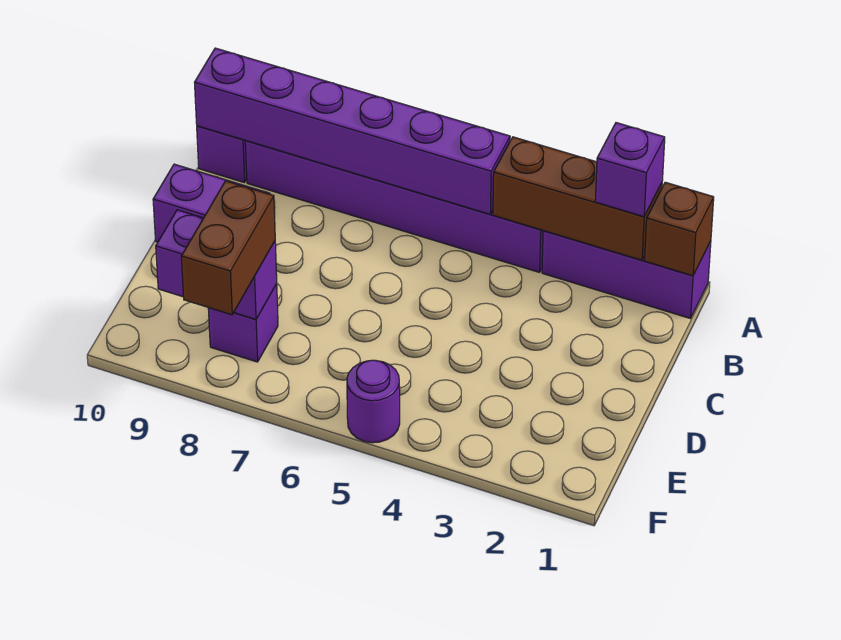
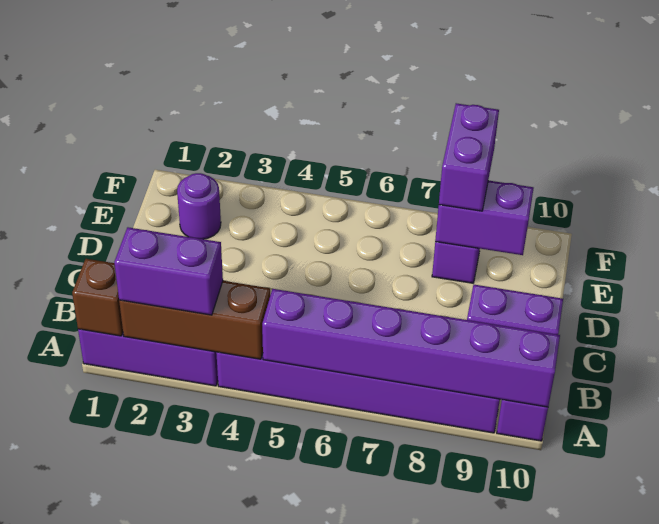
purple 1x1 brick [595,123,665,217] -> purple 1x2 brick [114,227,223,315]
brown 1x2 brick [181,181,275,315] -> purple 1x2 brick [439,103,499,211]
purple 1x1 round brick [347,360,400,443] -> purple 1x1 round brick moved to [177,173,221,239]

